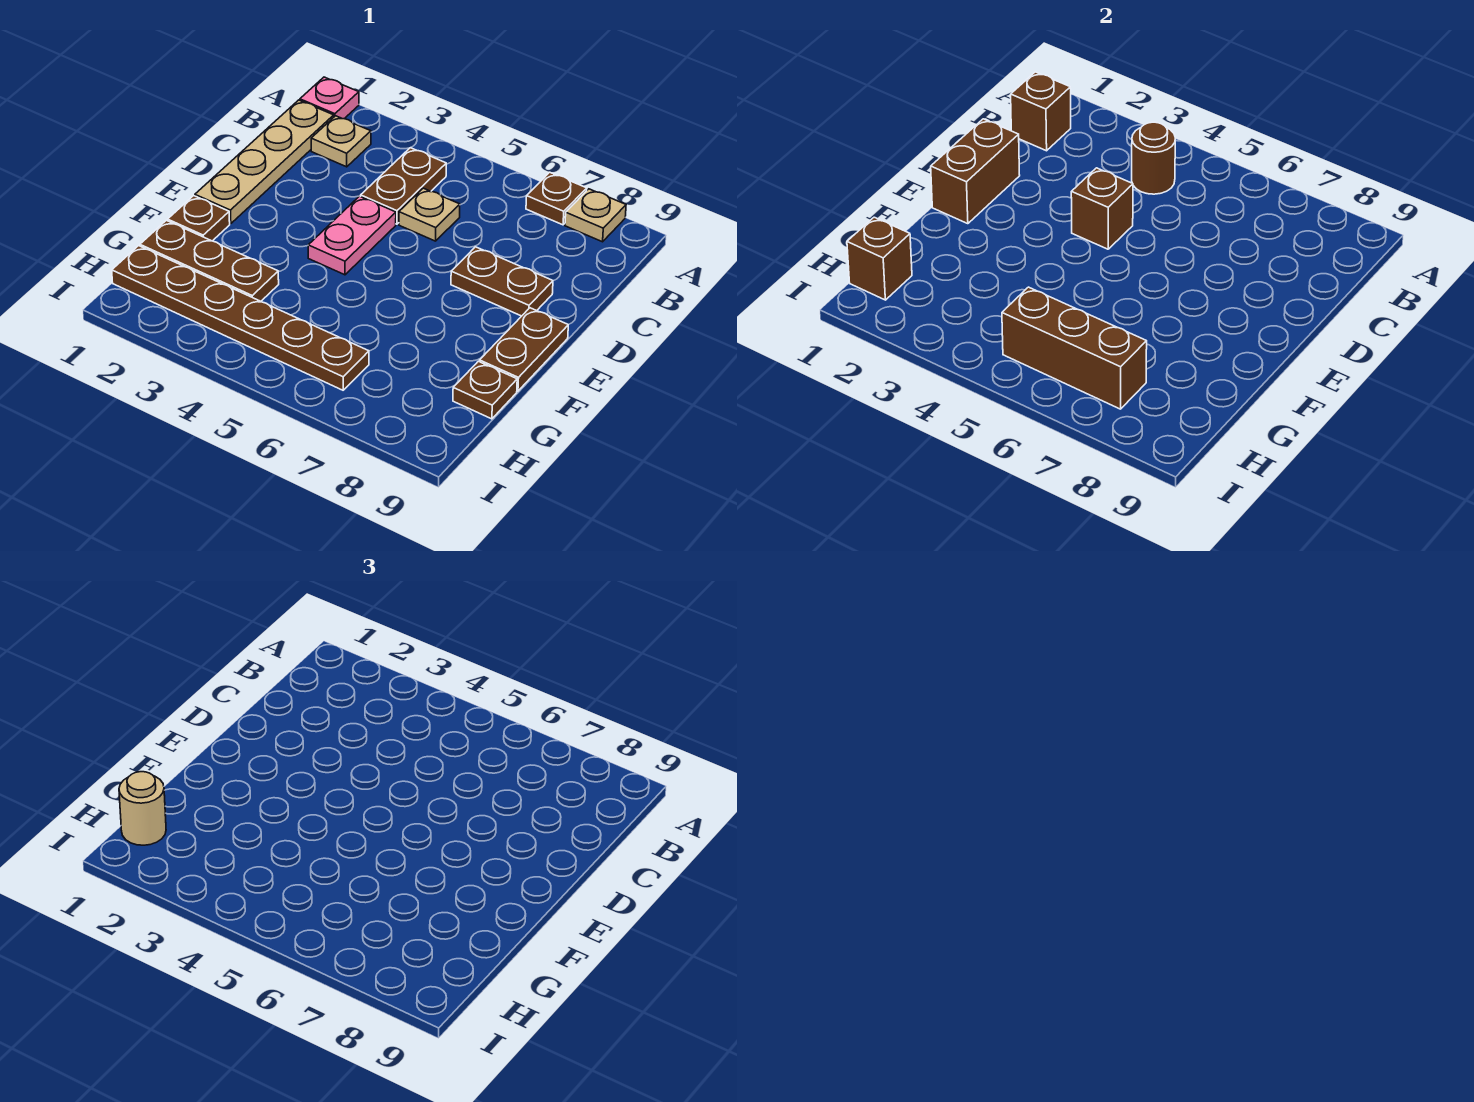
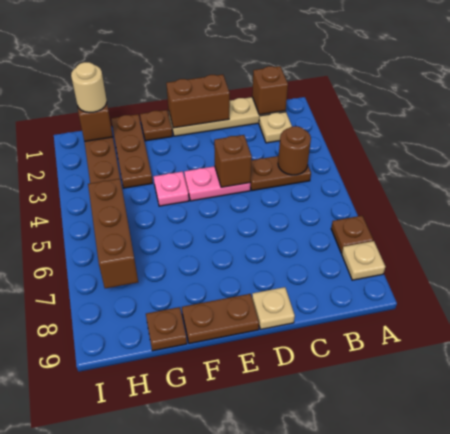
pink 1x1 plate [300,77,359,119] -> pink 1x1 plate moved to [154,171,189,206]
tan 1x1 plate [399,188,460,241] -> tan 1x1 plate moved to [252,287,295,329]
brown 1x2 plate [451,247,553,316] -> none

